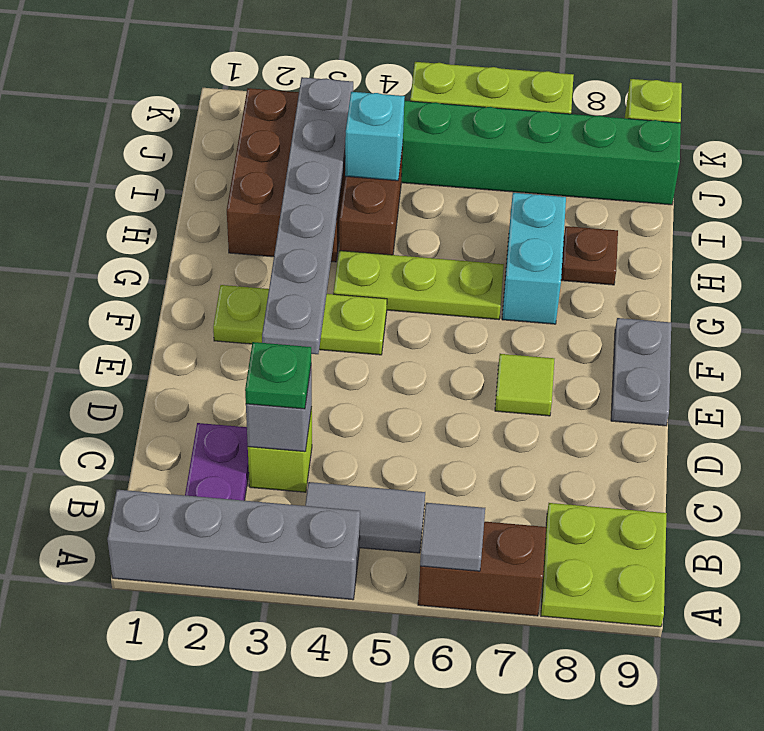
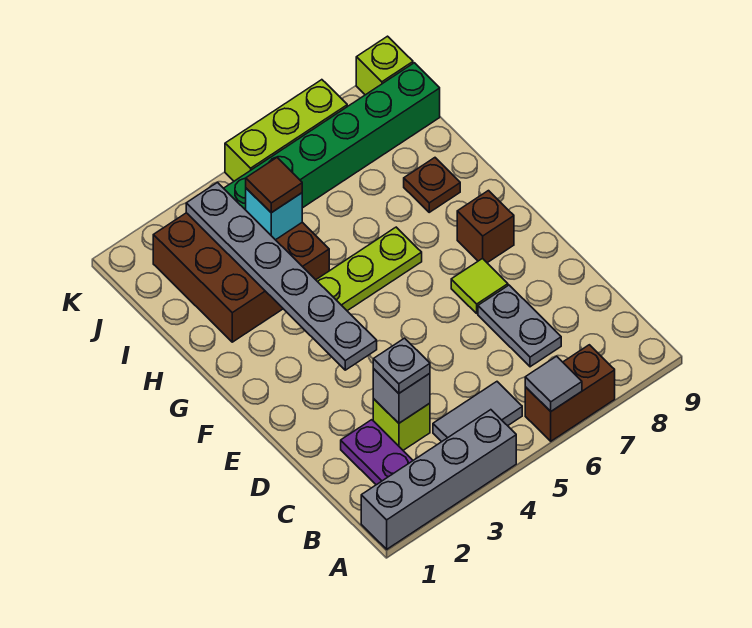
lime 2x2 plate [541,503,667,627] -> none
green 1x1 plate [245,342,311,409] -> grey 1x1 plate [373,338,430,393]
grey 1x2 plate [611,318,671,426] -> grey 1x2 plate moved to [478,285,561,367]
lime 1x3 plate [213,285,387,355] -> none
none -> brown 1x1 brick [457,191,514,263]
cyan 1x2 brick [502,193,566,324] -> none
none -> brown 1x1 tile [246,158,302,213]

